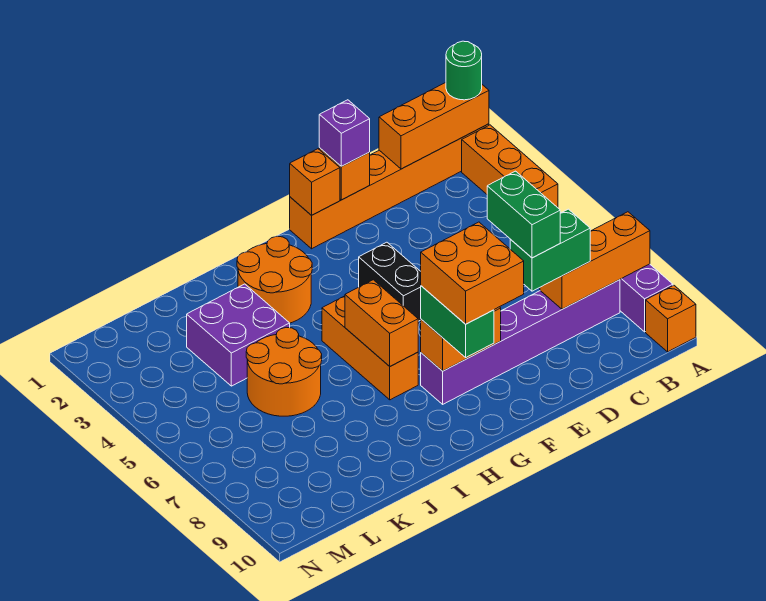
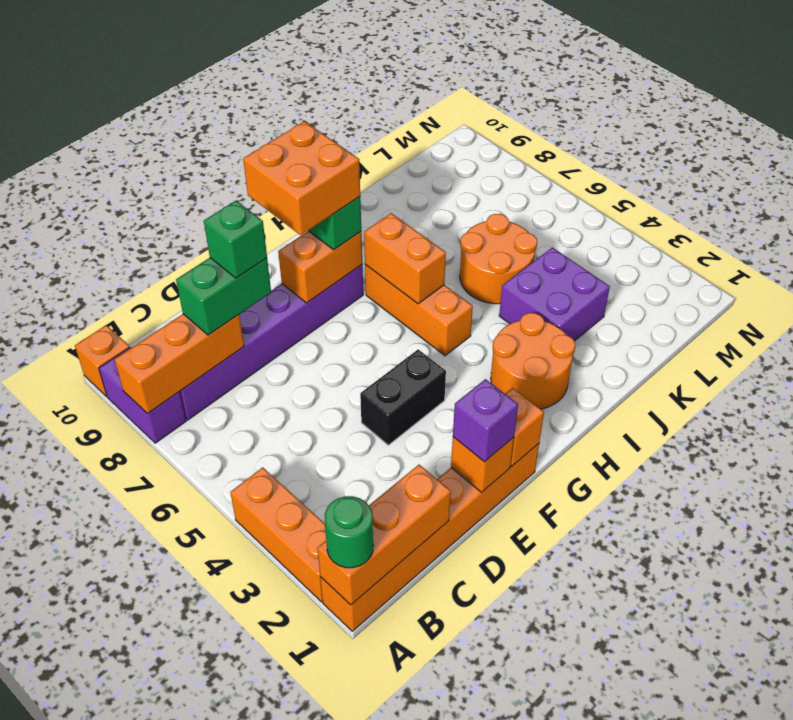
green 1x2 brick [487,171,560,258] -> green 1x1 brick [204,201,267,278]
black 1x2 brick [359,242,421,321] -> black 1x2 brick turned to [360,349,446,445]

